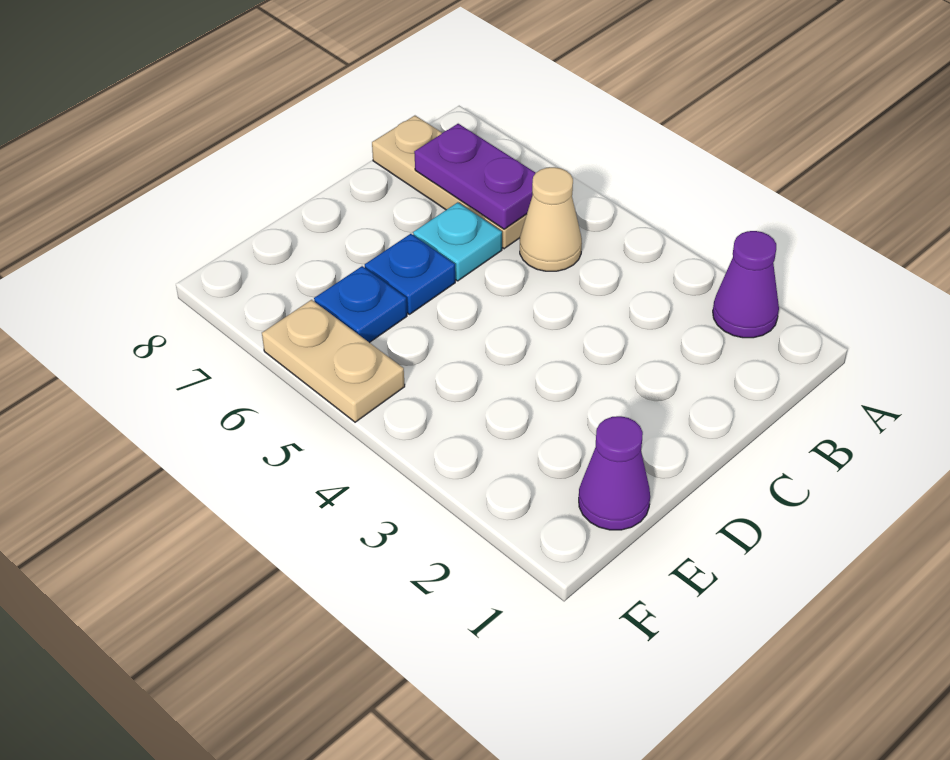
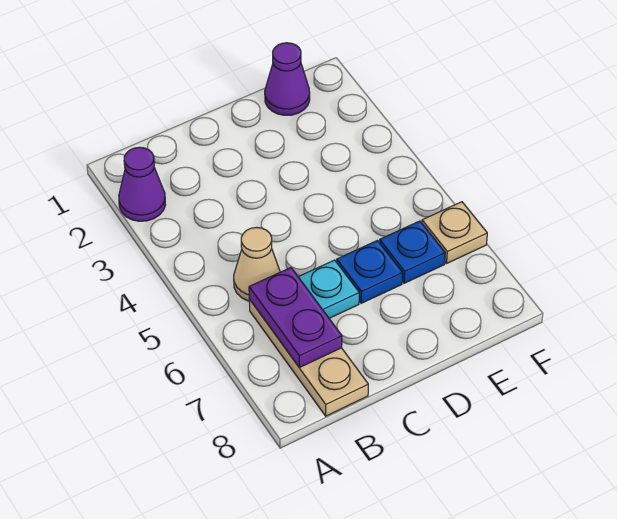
tan 1x2 plate [262,300,405,422] -> tan 1x1 plate [422,202,487,263]

